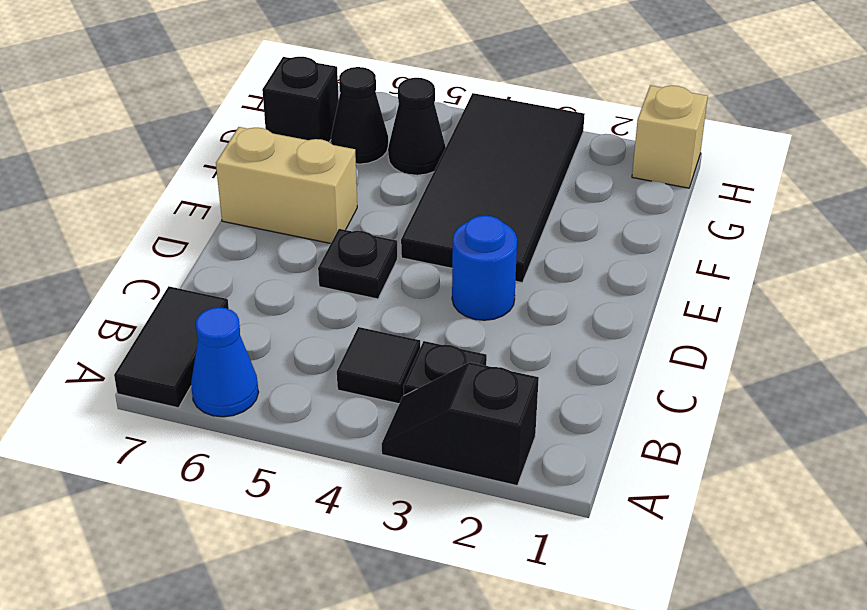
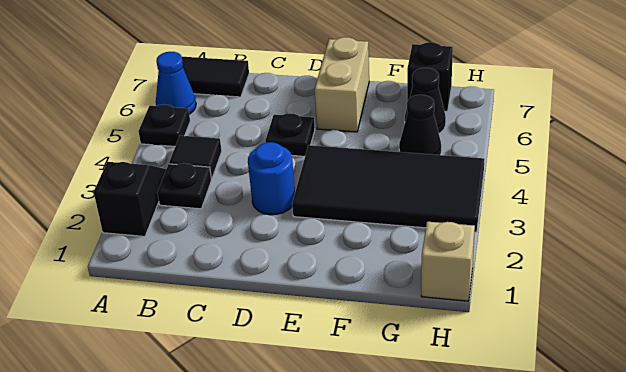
none -> black 1x1 plate [138,104,190,146]

